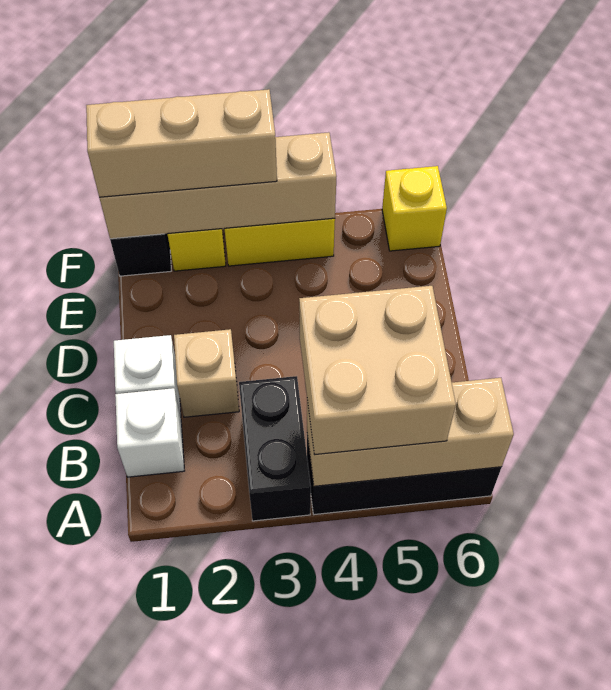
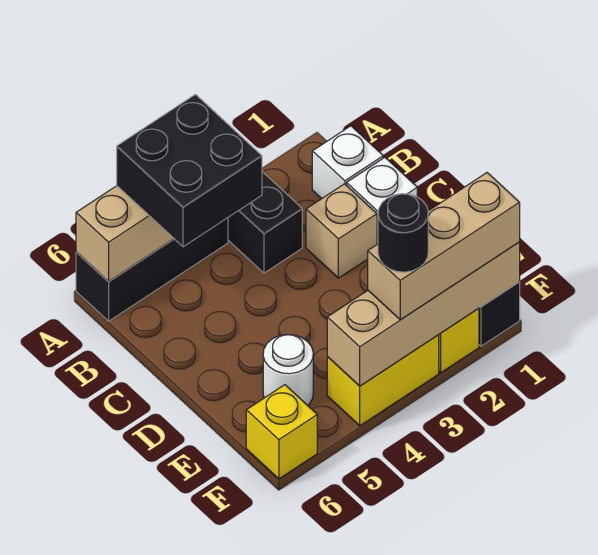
tan 2x2 brick [299,286,456,455] -> black 2x2 brick [117,95,262,247]
none -> white 1x1 round brick [263,335,313,405]
none -> black 1x1 round brick [378,194,428,272]

